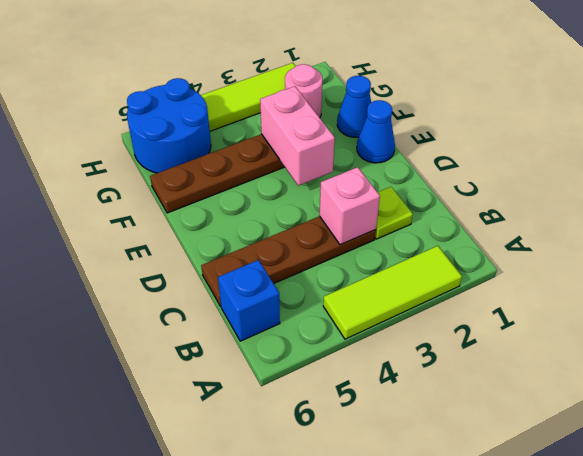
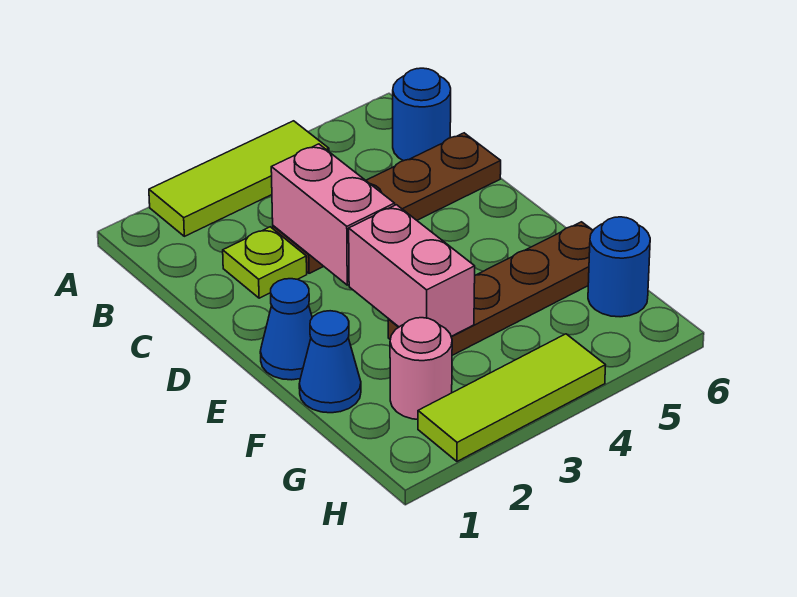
blue 1x1 brick [218,260,280,341] -> blue 1x1 round brick [393,68,451,161]
pink 1x1 brick [319,167,380,245] -> pink 1x2 brick [271,144,395,285]
blue 2x2 round brick [127,78,211,173] -> blue 1x1 round brick [588,217,650,317]

